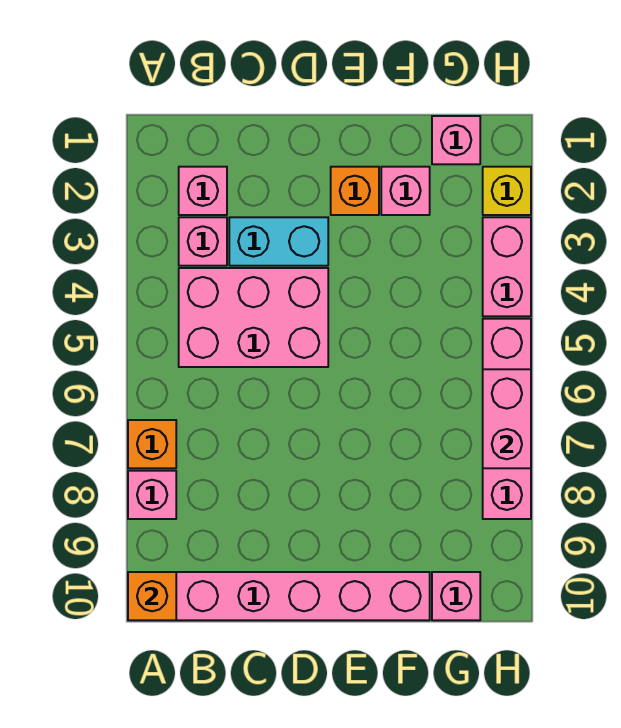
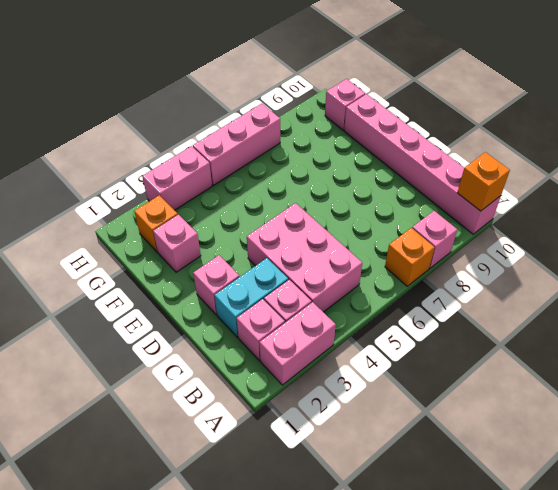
cyan 1x2 brick [229,217,328,266] -> cyan 1x2 brick turned to [214,258,288,337]
orange 1x1 brick [331,167,379,215] -> orange 1x1 brick moved to [134,195,178,252]
pink 1x1 brick [432,116,480,164] -> pink 1x1 brick moved to [193,255,239,315]
yellow 1x1 brick [483,167,531,215] -> none
pink 1x4 brick [483,319,531,519] -> pink 1x3 brick [193,104,280,185]
pink 1x2 brick [483,369,531,468] -> pink 1x2 brick moved to [260,302,336,385]

